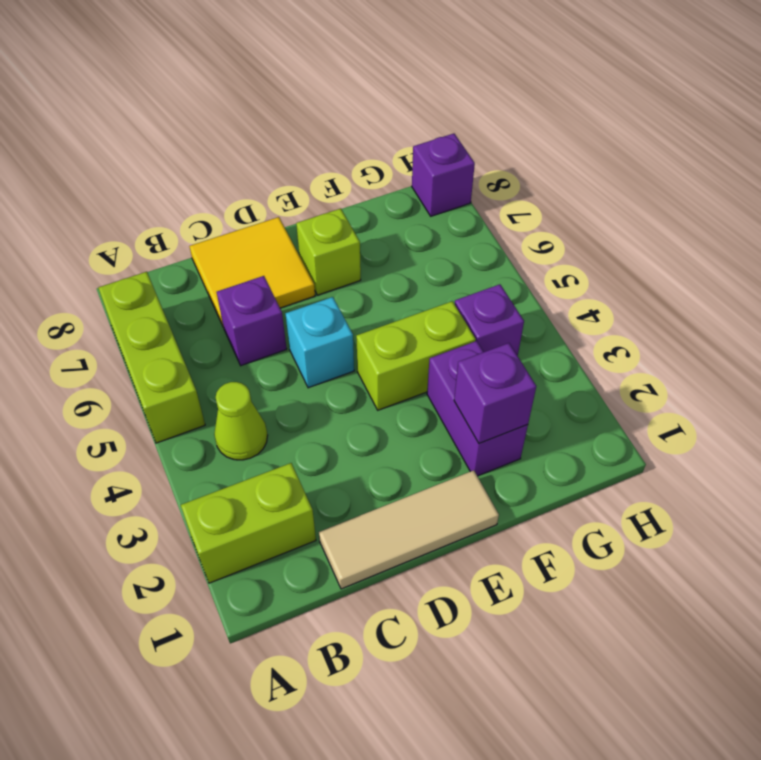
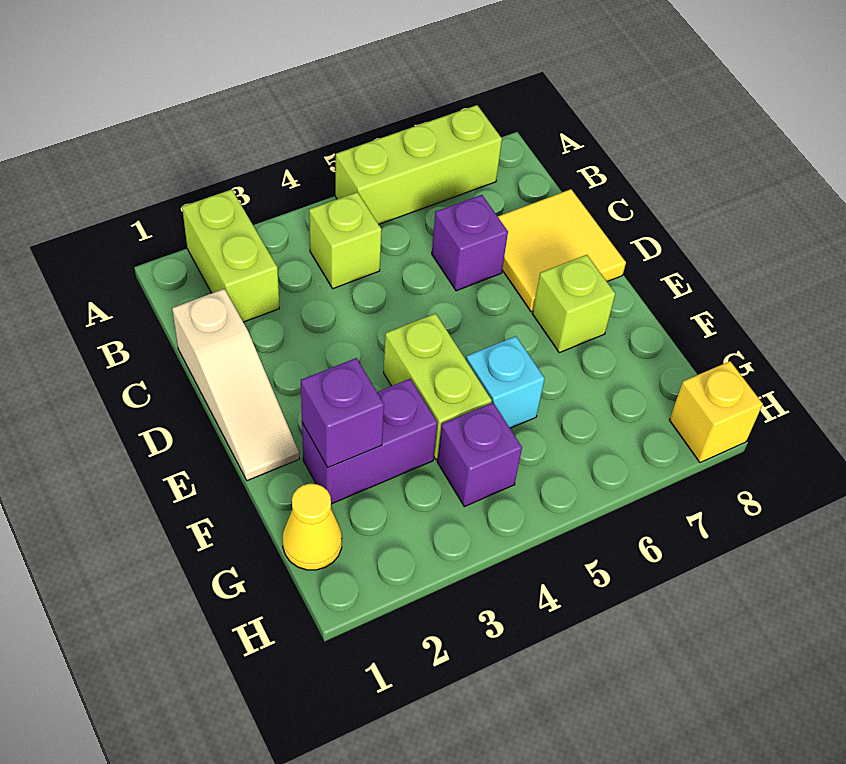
lime 1x1 cone [214,382,268,460] -> lime 1x1 brick [309,192,381,289]
tan 1x3 tile [319,470,499,589] -> tan 1x3 slope [172,289,299,481]
cyan 1x1 brick [286,297,354,388] -> cyan 1x1 brick moved to [466,336,545,428]
none -> yellow 1x1 cone [282,484,342,570]
purple 1x1 brick [412,134,475,216] -> yellow 1x1 brick [670,361,763,463]

